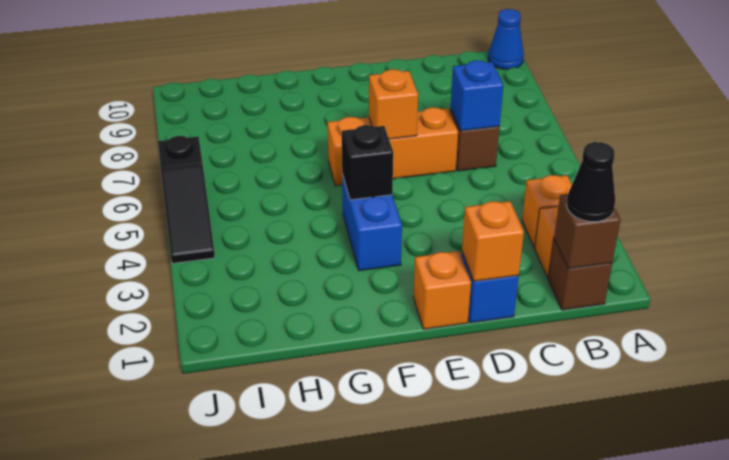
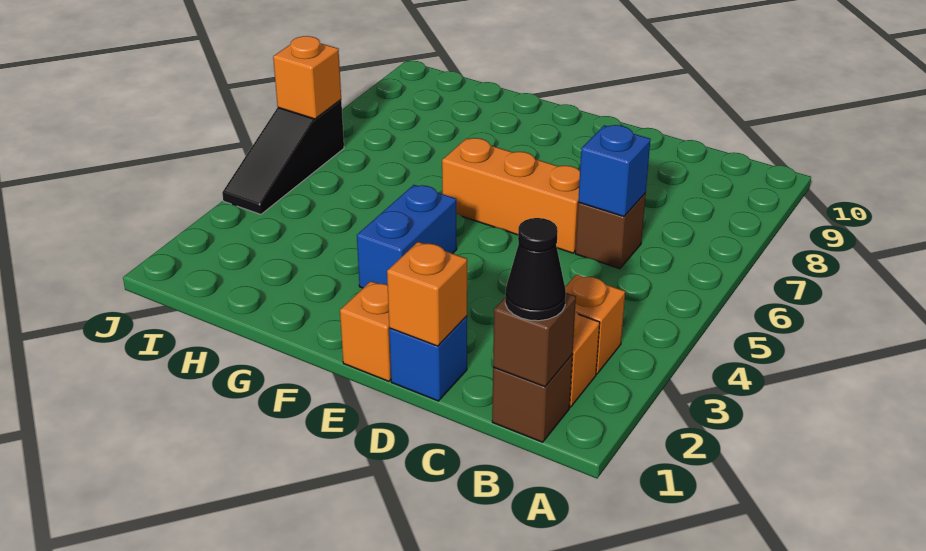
blue 1x1 cone [488,9,524,69] -> none
orange 1x1 brick [369,69,418,139] -> orange 1x1 brick moved to [273,36,341,119]
black 1x1 brick [342,125,393,200] -> none

